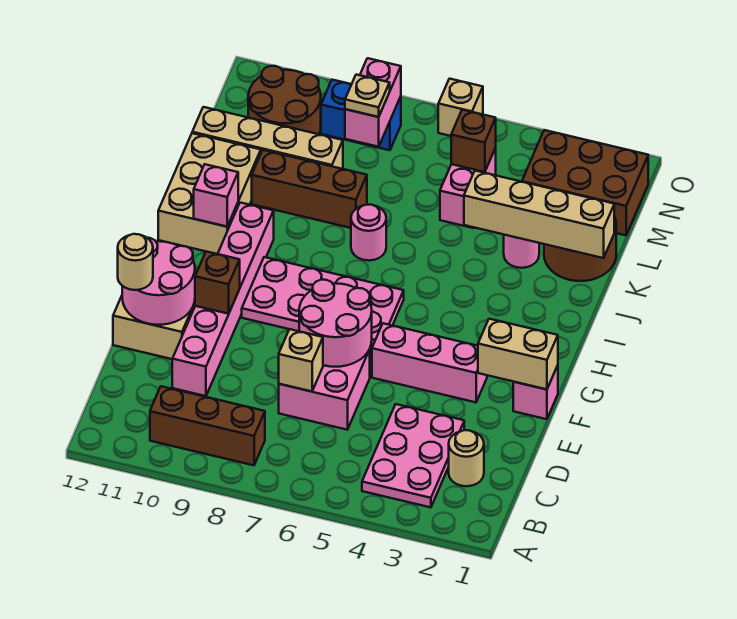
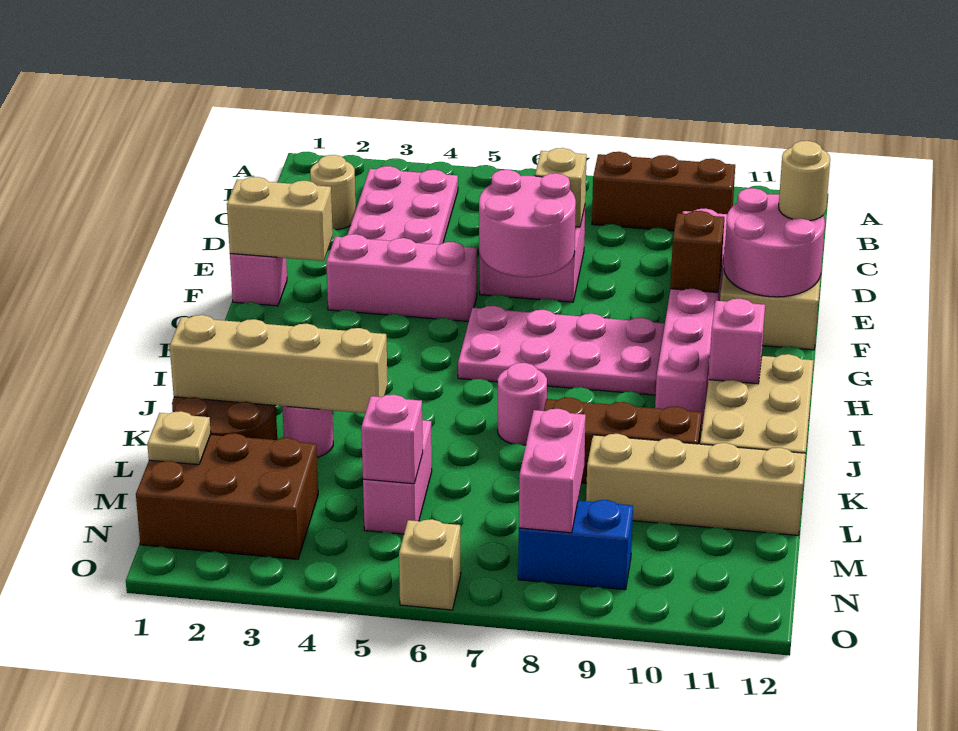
brown 1x1 brick [451,110,496,172] -> pink 1x1 brick [361,395,423,484]
tan 1x1 plate [345,75,390,117] -> tan 1x1 plate moved to [147,411,211,465]
brown 2x2 round brick [248,66,321,134] -> none

